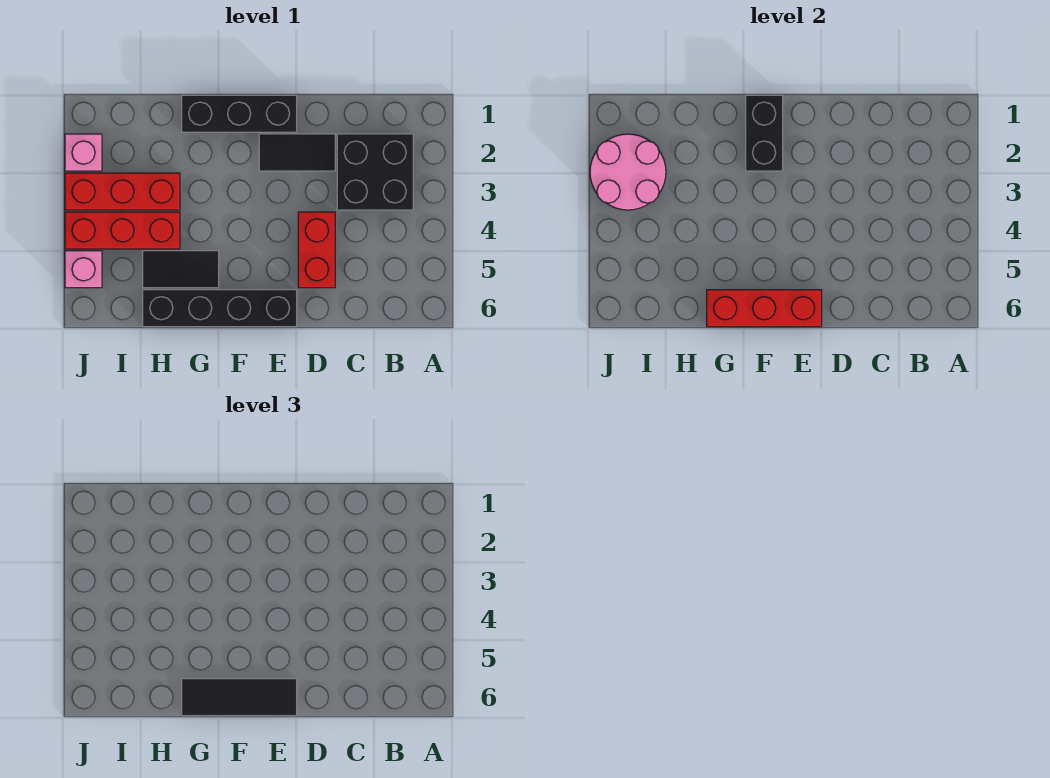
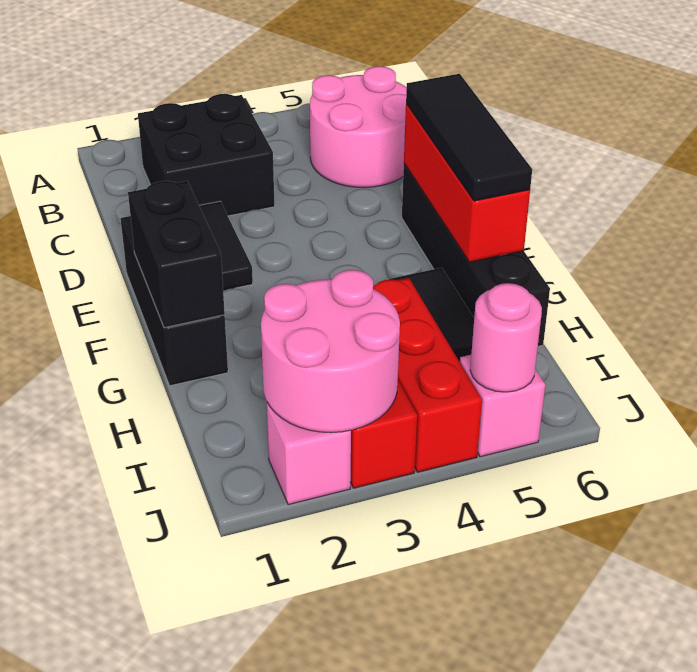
none -> pink 2x2 round brick [310,66,407,187]
red 1x2 brick [298,212,335,288] -> none
black 1x2 brick [746,95,783,171] -> black 1x2 brick turned to [128,181,225,328]
none -> pink 1x1 round brick [470,283,542,392]

